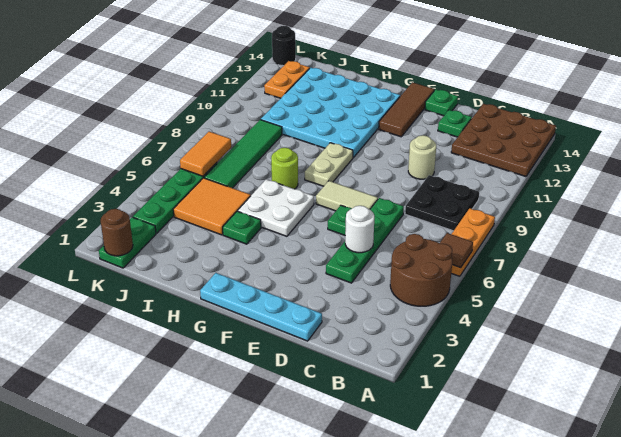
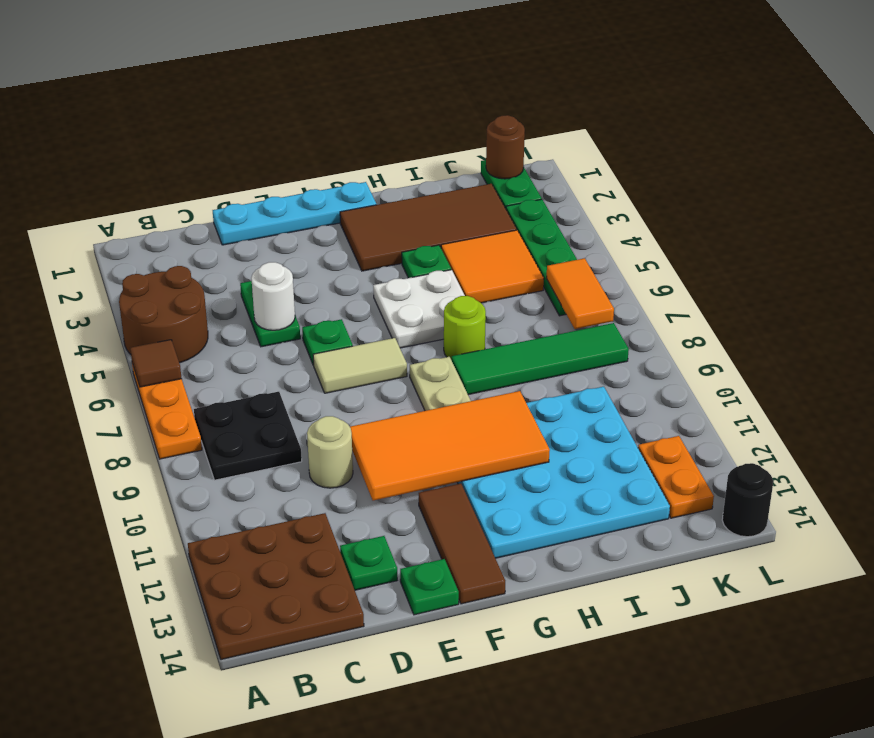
green 1x4 plate [326,198,404,283] -> green 1x2 plate [240,281,300,347]
none -> orange 2x4 tile [350,391,550,500]
none -> brown 2x4 tile [340,184,517,271]
green 1x4 tile [204,120,282,188] -> green 1x4 tile turned to [452,323,629,395]

